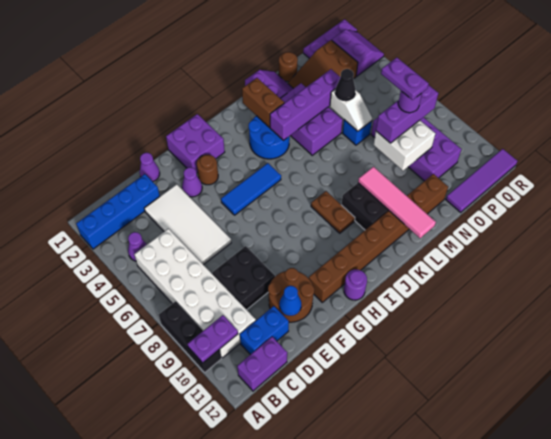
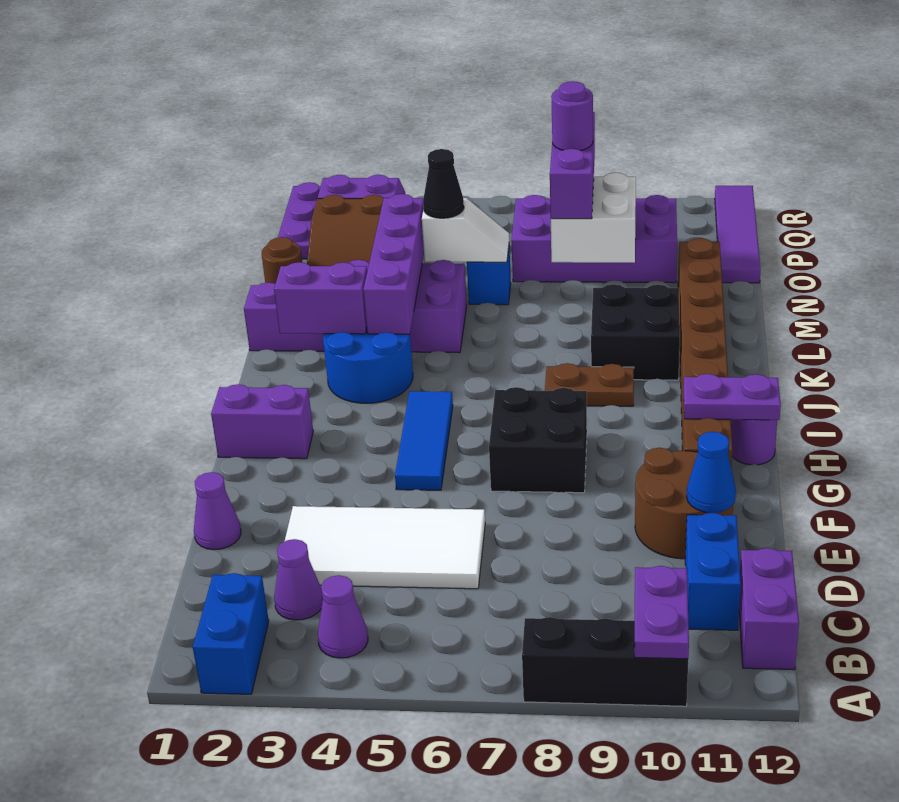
blue 1x4 brick [76,174,160,249] -> blue 1x2 brick [193,573,269,694]
white 2x6 brick [134,229,256,358] -> none
black 2x2 brick [212,246,275,310] -> black 2x2 brick moved to [489,387,587,493]
purple 1x1 cone [182,167,202,197] -> purple 1x1 cone moved to [274,539,323,620]
purple 2x2 brick [166,114,225,173] -> purple 1x2 brick [211,384,313,459]
brown 1x1 round brick [197,155,218,185] -> none
brown 1x2 brick [242,78,284,127] -> purple 1x2 brick [274,262,367,334]
pink 1x4 tile [358,167,436,238] -> none
purple 1x2 plate [381,58,429,100] -> purple 1x2 plate moved to [684,374,781,420]

